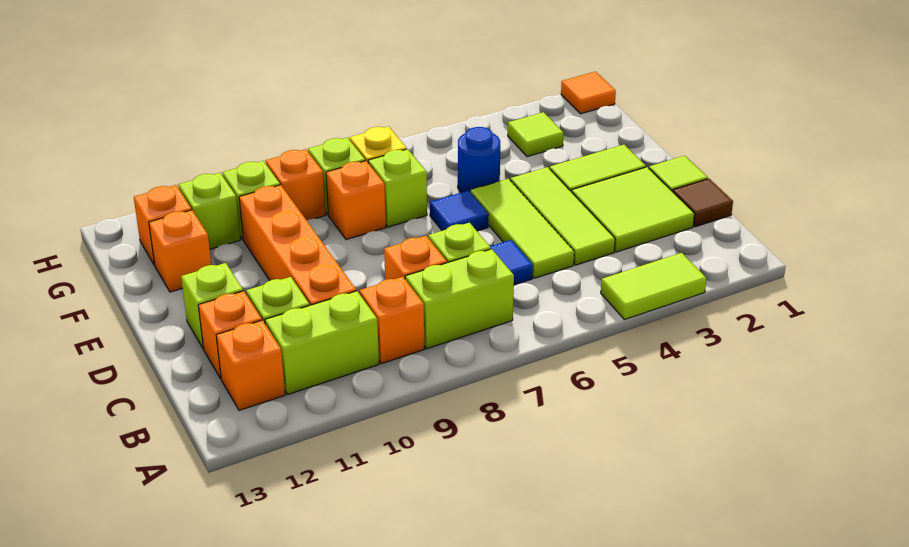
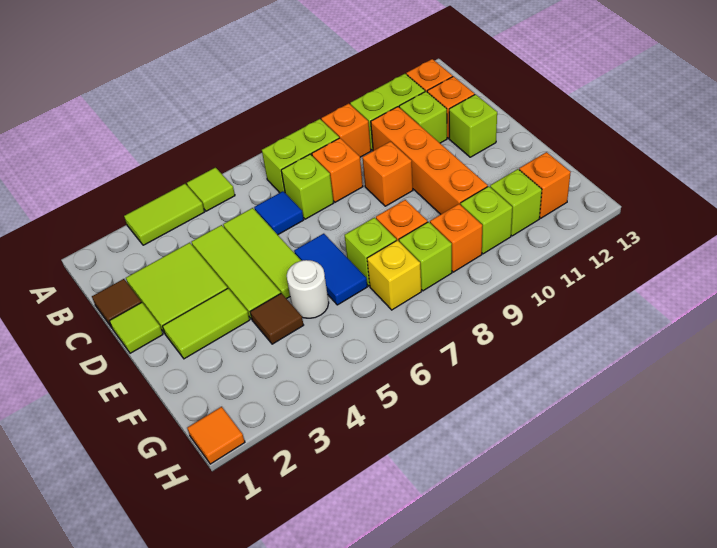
blue 1x1 tile [430,191,489,231] -> blue 1x2 tile [294,234,367,305]
none -> brown 1x1 tile [250,293,303,344]
blue 1x1 round brick [458,127,500,193] -> white 1x1 round brick [287,260,329,318]
orange 1x1 brick [149,210,211,292] -> orange 1x1 brick moved to [363,142,413,206]
lime 1x1 tile [508,112,564,157] -> lime 1x1 tile moved to [187,168,235,211]

